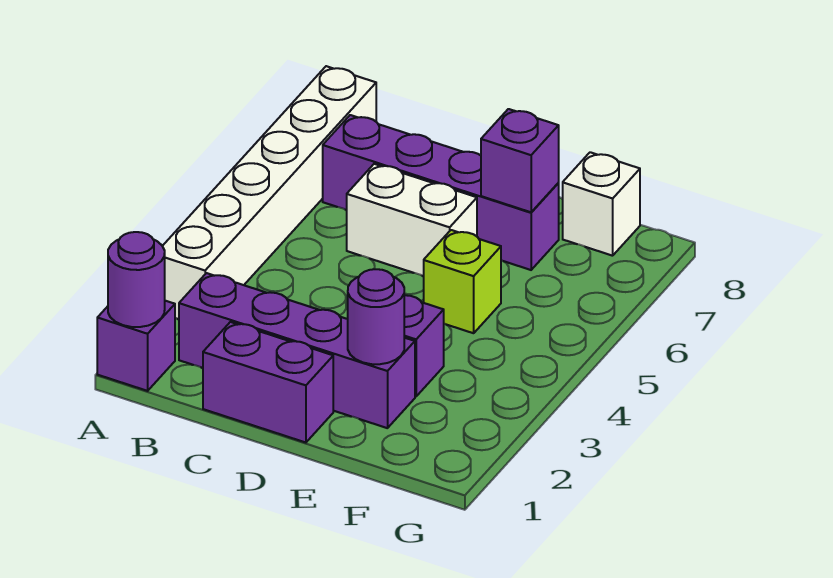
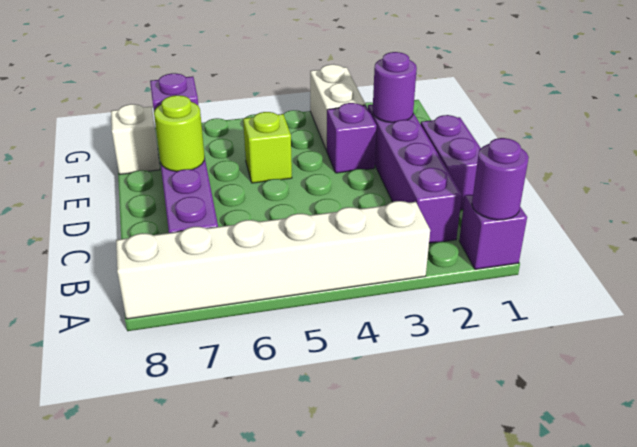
white 1x2 brick [347,164,477,276] -> white 1x2 brick moved to [310,64,366,150]
none -> lime 1x1 round brick [154,95,205,172]

